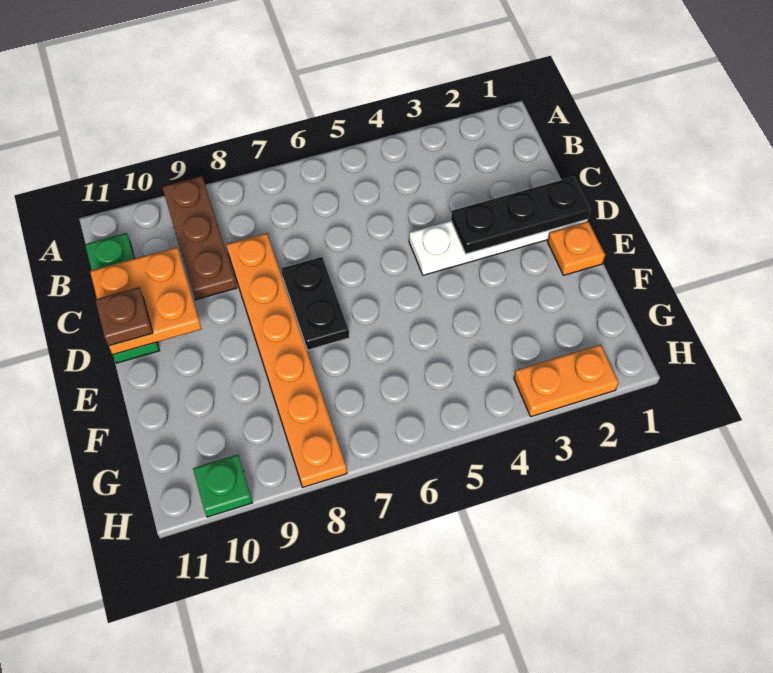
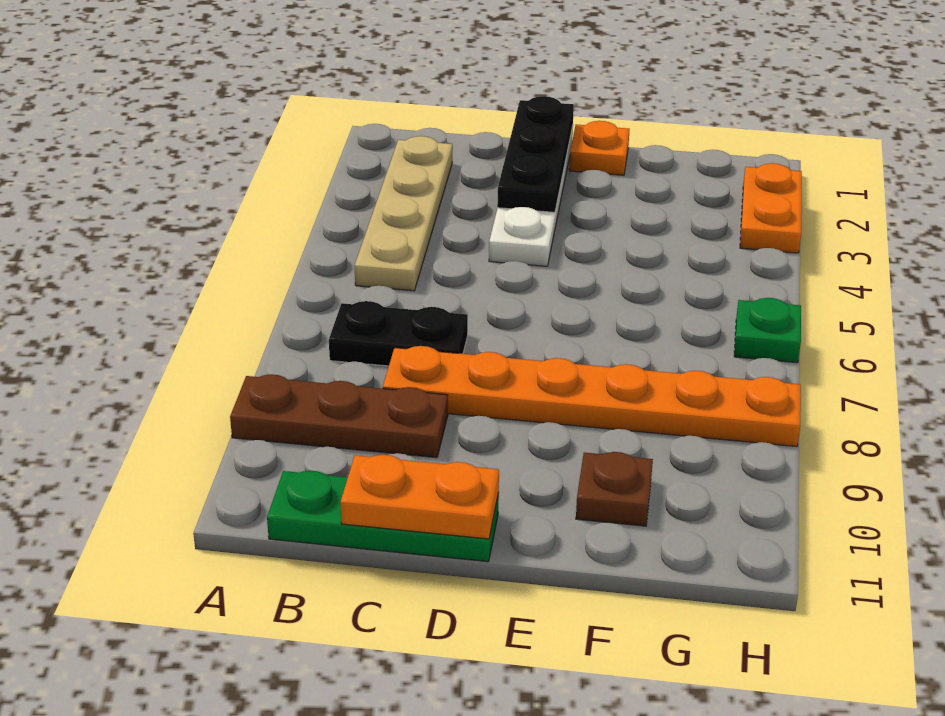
none -> tan 1x4 plate [355,136,452,291]
orange 2x2 plate [90,247,202,355] -> orange 1x2 plate [340,455,499,539]
black 1x2 plate [281,257,349,350] -> black 1x2 plate moved to [329,301,468,366]
brown 1x1 plate [95,287,153,346] -> brown 1x1 plate moved to [576,452,653,526]
green 1x1 plate [193,455,253,517] -> green 1x1 plate moved to [734,298,801,363]

